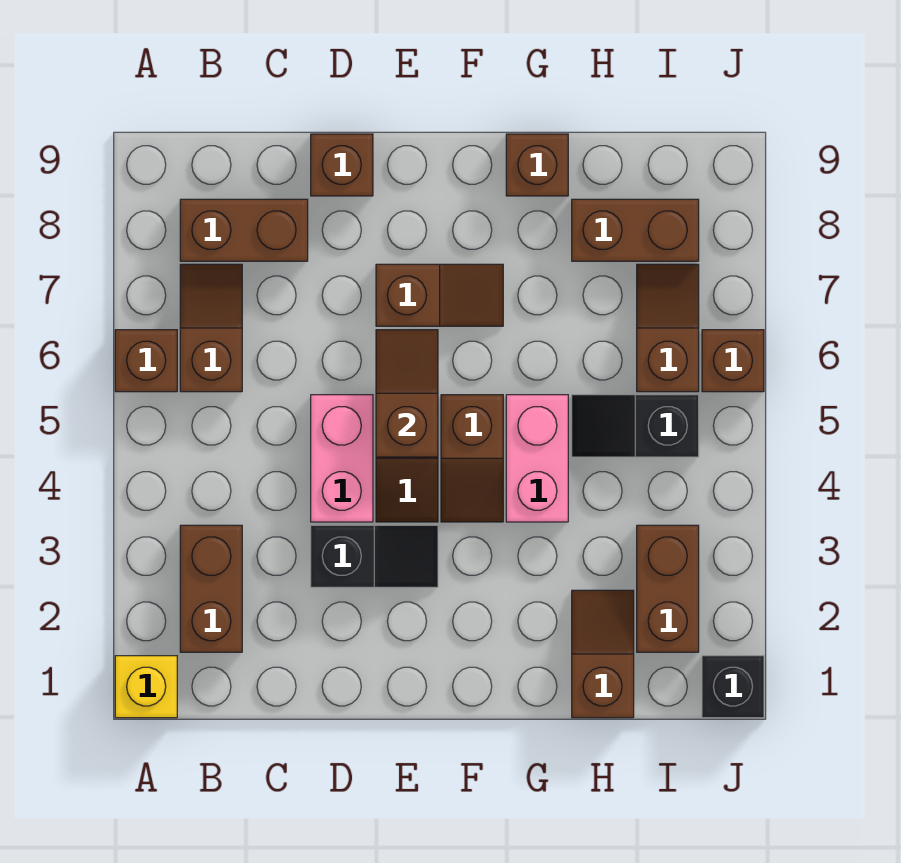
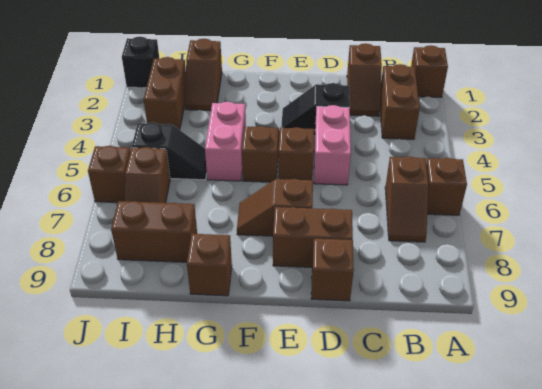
yellow 1x1 brick [115,656,177,718] -> brown 1x1 brick [411,46,448,97]
brown 1x2 brick [180,199,308,261] -> brown 1x2 brick moved to [273,207,353,267]
brown 1x2 slope [376,330,438,457] -> brown 1x2 slope moved to [347,43,382,116]

